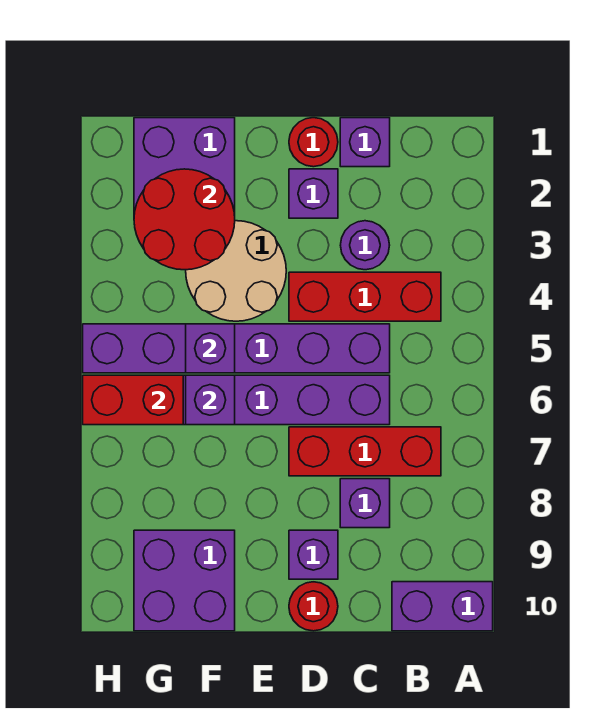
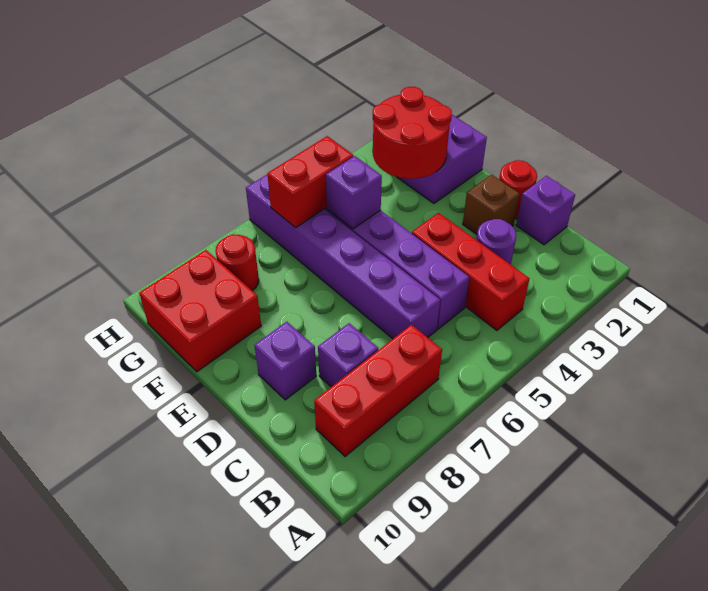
purple 1x2 brick [392,582,493,631] -> none
red 1x3 brick [289,427,441,476] -> red 1x3 brick turned to [314,324,442,456]
purple 1x1 brick [289,169,338,218] -> brown 1x1 brick [463,175,520,234]
red 1x1 round brick [289,582,338,631] -> red 1x1 round brick moved to [216,234,259,291]
tan 2x2 round brick [186,221,286,321] -> none
purple 1x1 brick [186,375,235,425] -> none
purple 2x2 brick [134,530,235,631] -> red 2x2 brick [139,250,261,372]
red 1x2 brick [83,375,183,425] -> red 1x2 brick turned to [267,136,353,228]

